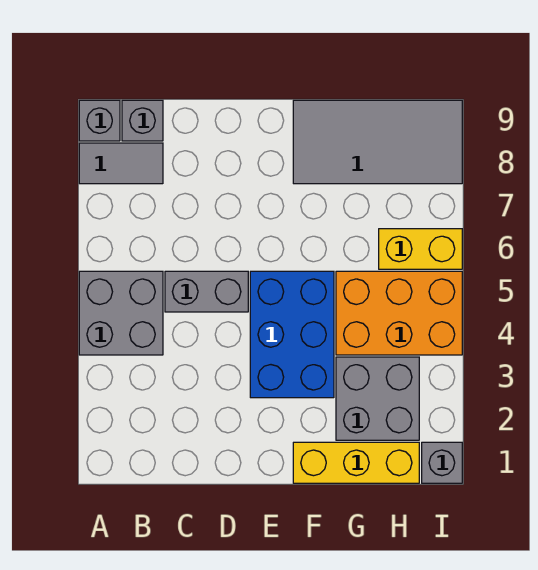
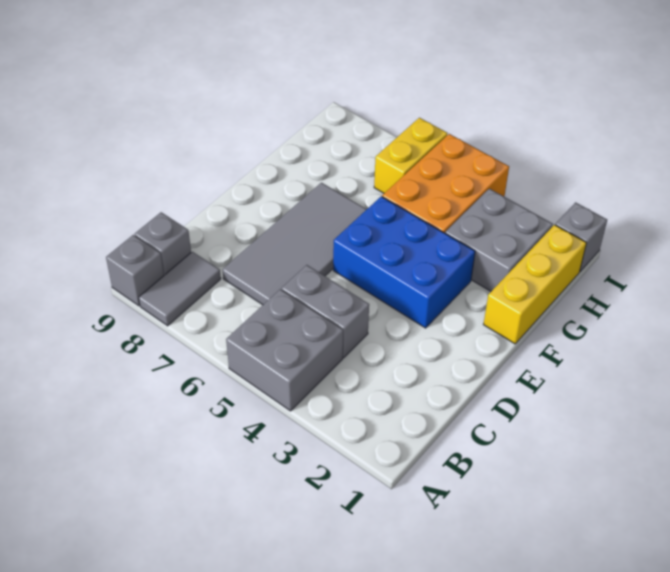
grey 1x2 brick [165,271,248,312] -> grey 1x2 brick turned to [282,265,369,358]
grey 2x4 tile [293,100,462,184] -> grey 2x4 tile moved to [223,183,367,305]

